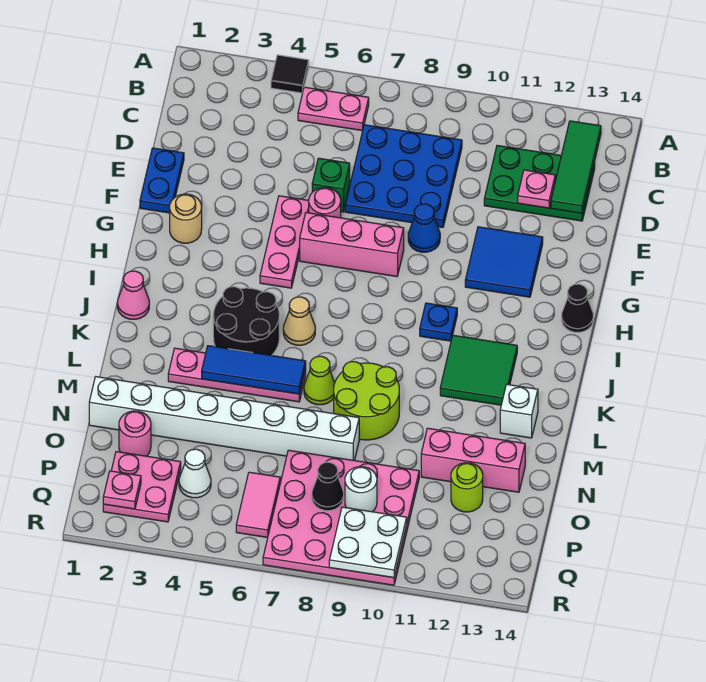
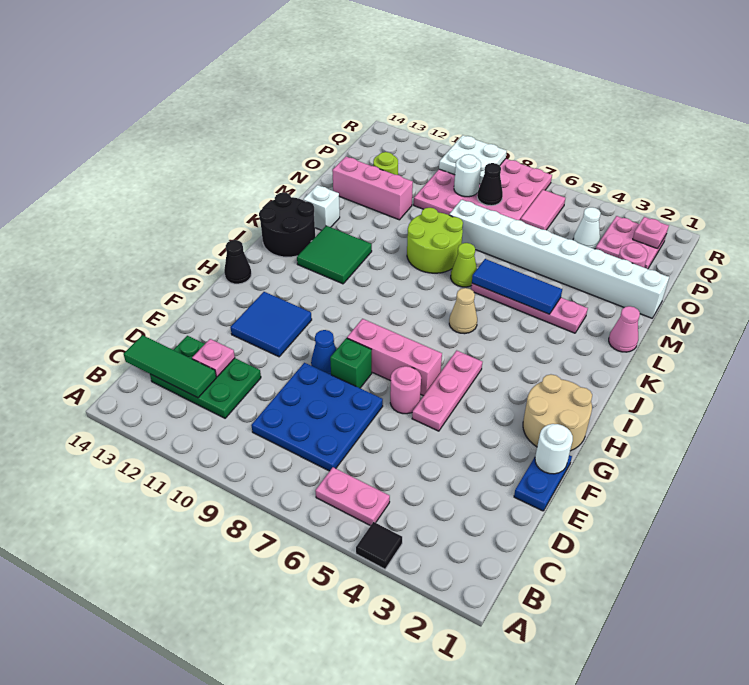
green 1x3 tile [551,121,601,213] -> green 1x3 tile turned to [124,335,216,398]
green 1x1 brick [312,158,350,212] -> green 1x1 brick moved to [330,338,372,388]
none -> white 1x1 round brick [535,424,573,474]
tan 1x1 round brick [170,194,202,243] -> tan 2x2 round brick [523,374,592,451]
blue 1x1 plate [420,303,457,341] -> none
pink 1x1 cone [117,271,149,319] -> pink 1x1 cone moved to [609,306,640,352]
black 2x2 round brick [213,287,279,355] -> black 2x2 round brick moved to [259,193,315,257]

